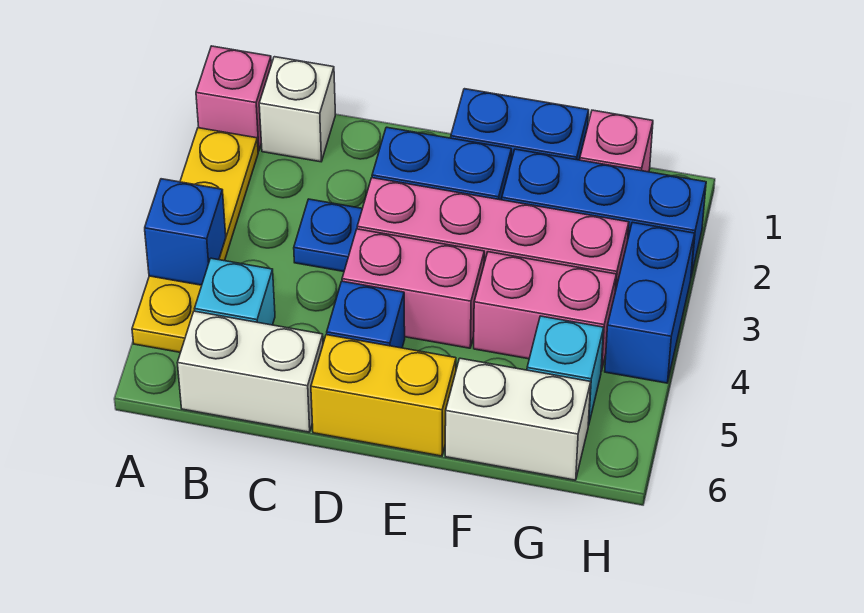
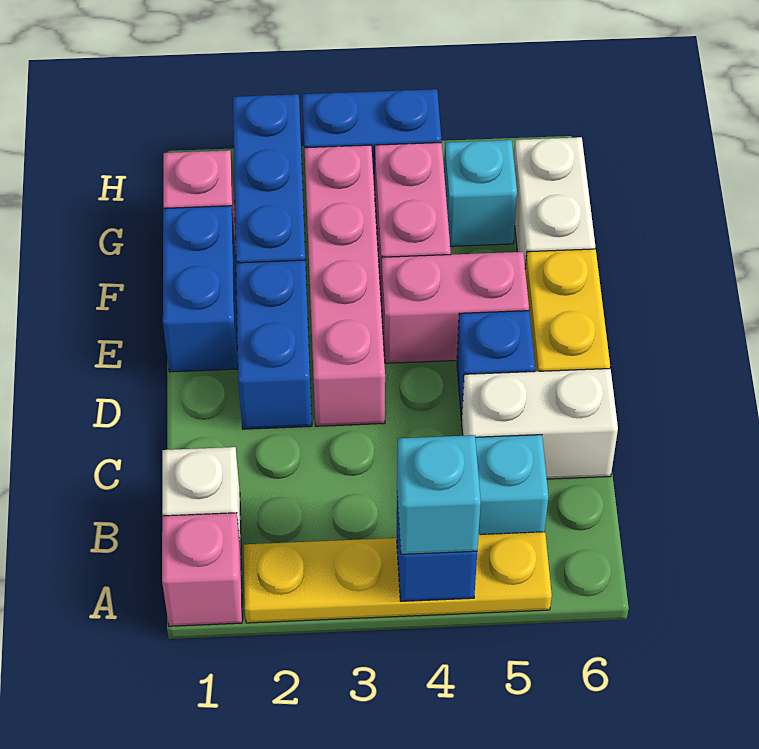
none -> cyan 1x1 brick [397,435,481,554]
white 1x2 brick [178,311,323,432] -> white 1x2 brick turned to [462,369,618,479]
blue 1x1 plate [294,199,362,272] -> none
pink 1x2 brick [342,229,484,348] -> pink 1x2 brick turned to [382,252,529,363]

